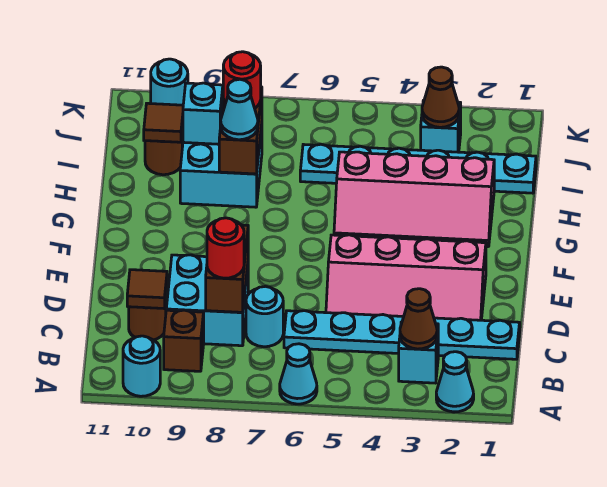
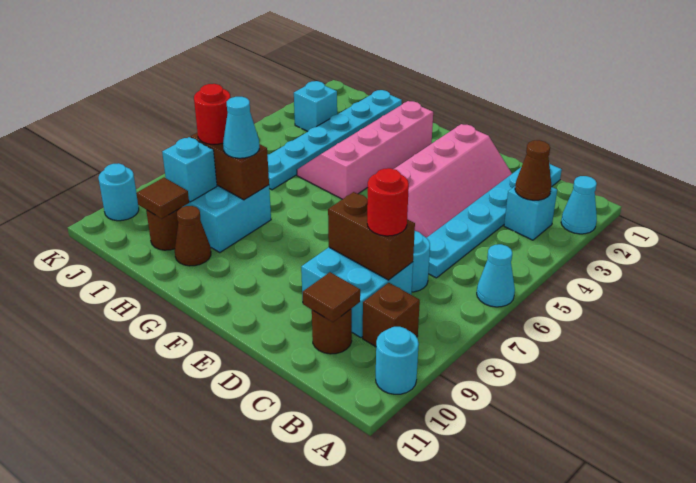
pink 2x4 slope [334,152,494,247] -> pink 2x4 slope turned to [297,101,433,199]
brown 1x1 cone [422,67,459,127] -> brown 1x1 cone moved to [175,206,211,266]

